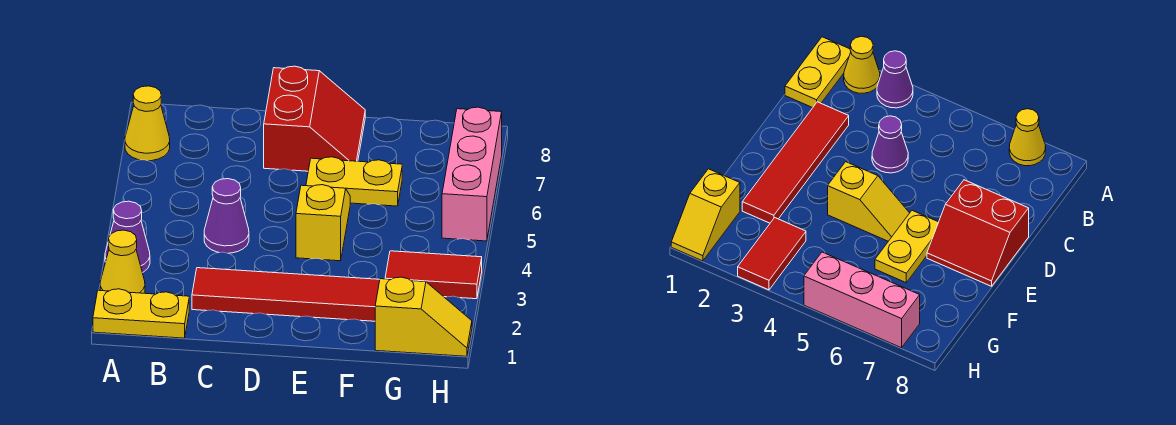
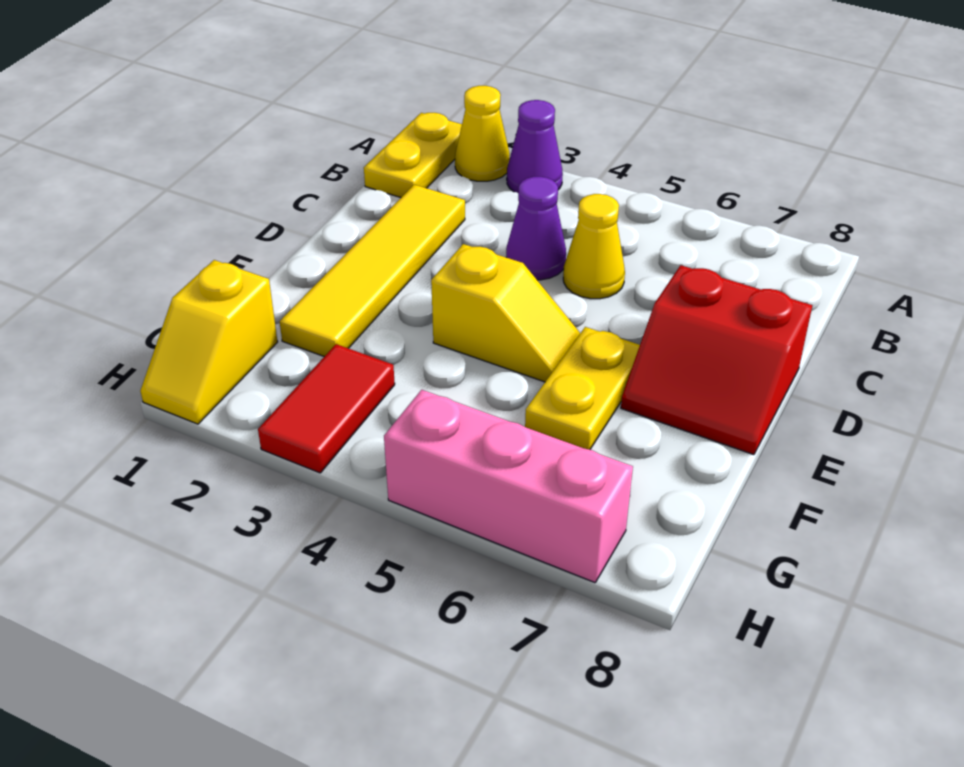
yellow 1x1 cone [125,86,170,161] -> yellow 1x1 cone moved to [563,194,625,299]
red 1x4 tile [192,268,380,321] -> yellow 1x4 tile [280,185,465,357]

